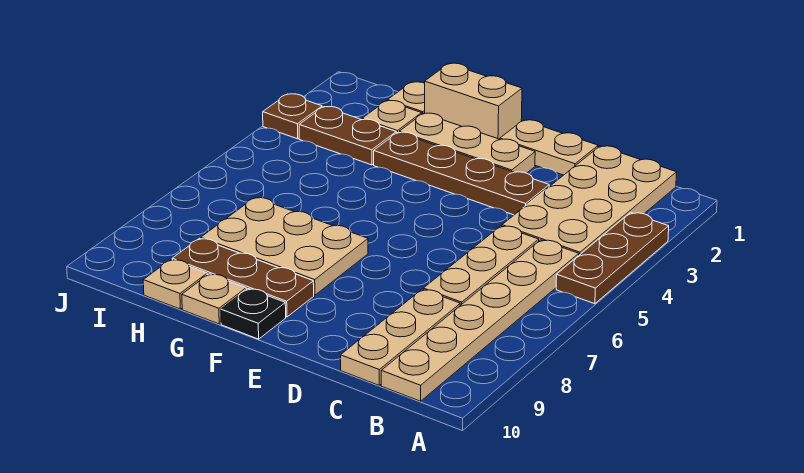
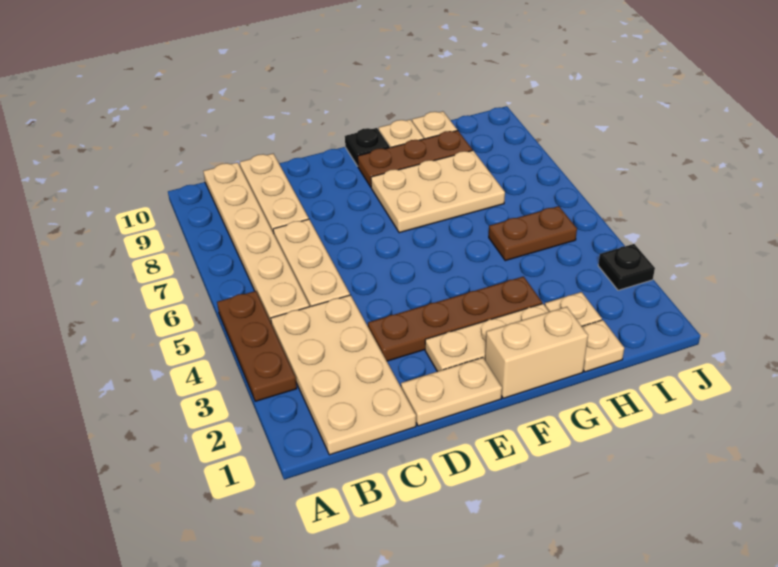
brown 1x2 plate [299,107,396,165] -> brown 1x2 plate moved to [489,206,577,261]
brown 1x1 plate [263,94,322,139] -> black 1x1 plate [598,244,655,290]

